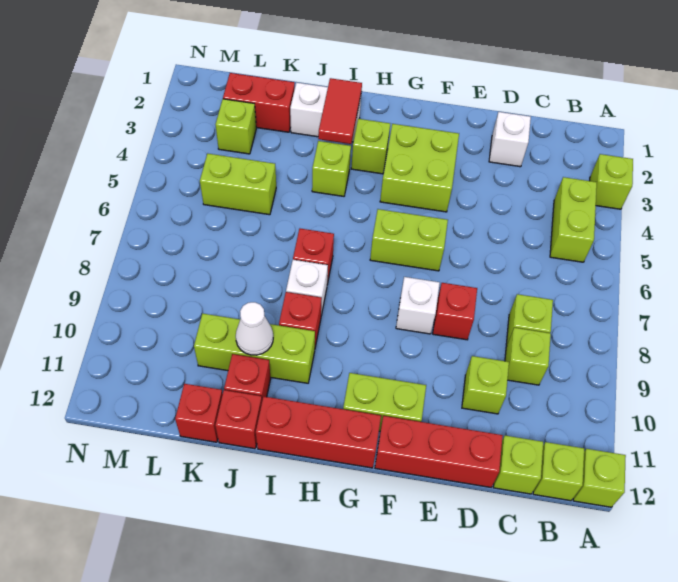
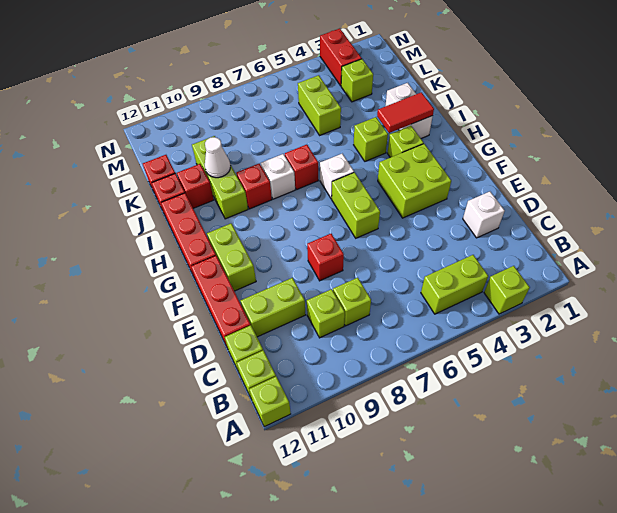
lime 1x1 brick [462,356,509,414] -> lime 1x2 brick [241,278,306,337]
white 1x1 brick [396,277,440,334] -> white 1x1 brick moved to [320,154,354,199]
red 1x2 brick [223,73,295,132] -> red 1x2 brick moved to [320,29,362,86]

